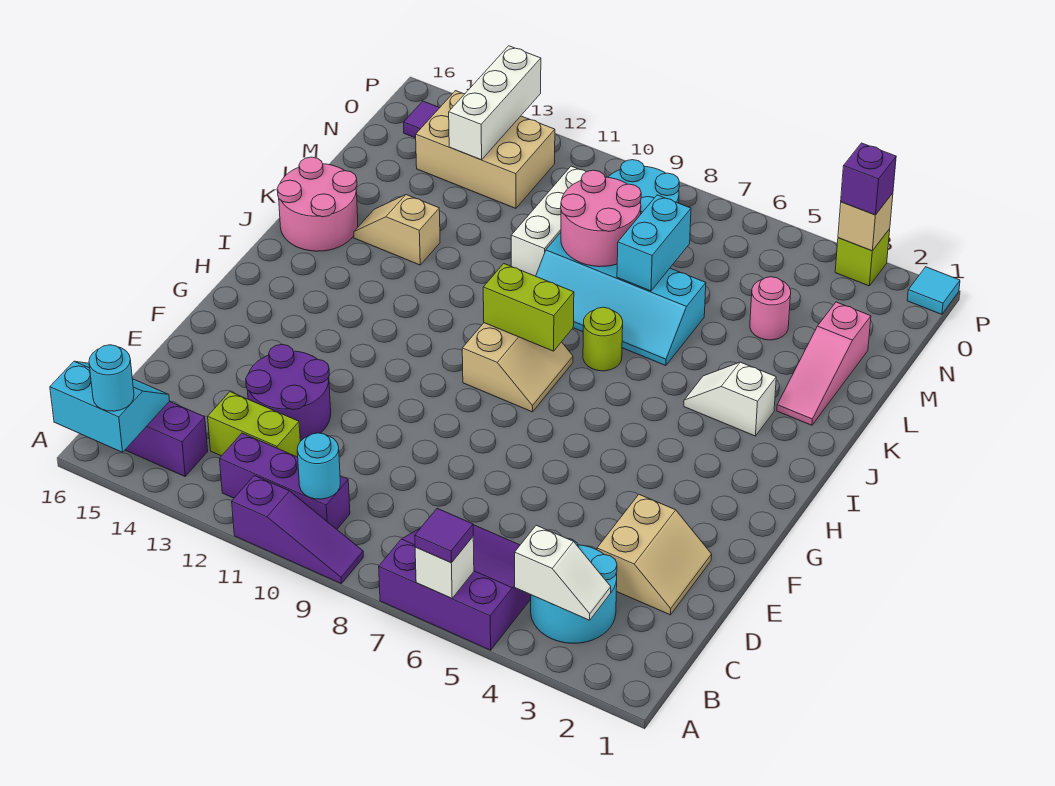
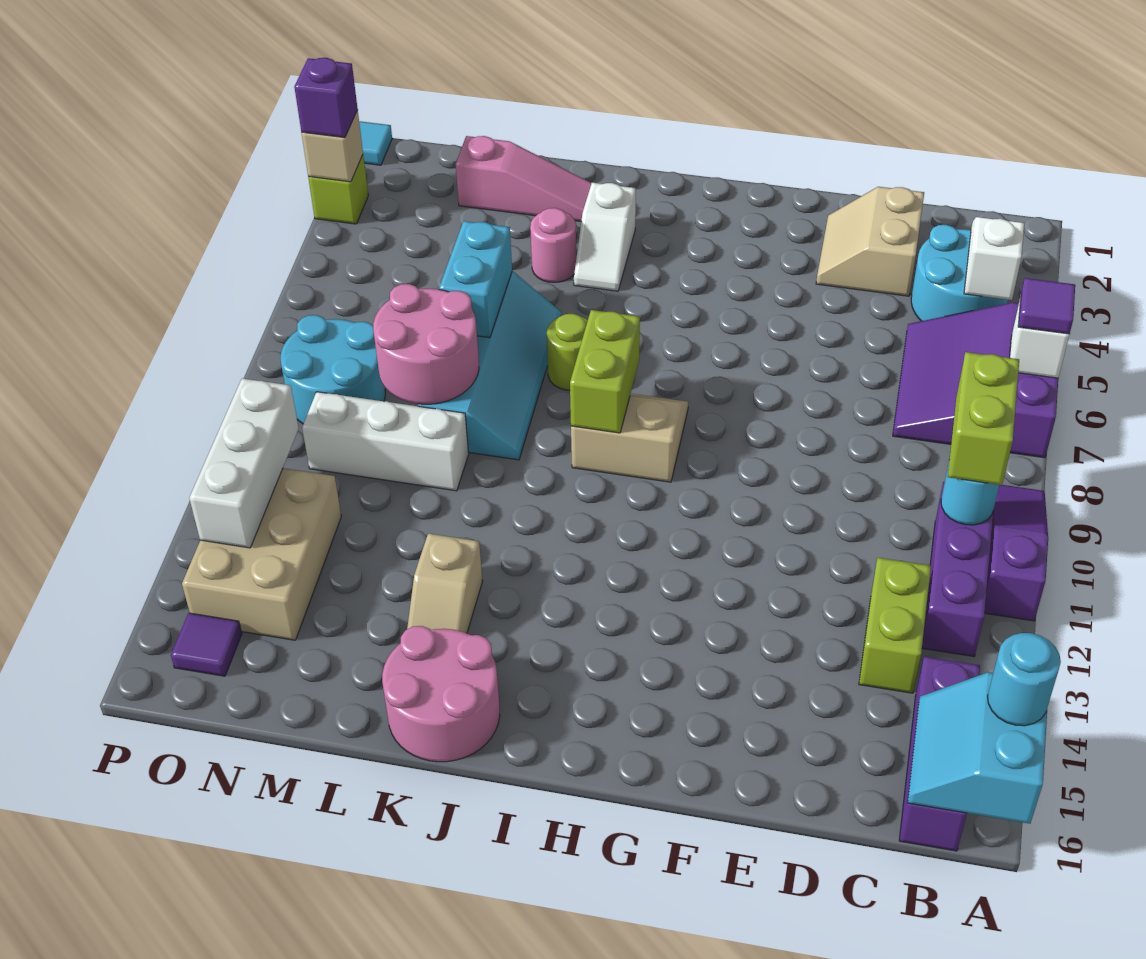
none -> lime 1x2 brick [948,352,1019,485]
tan 2x2 slope [597,494,712,615] -> tan 2x2 slope turned to [816,187,924,296]
purple 2x2 round brick [246,345,331,441] -> none
cyan 1x2 brick [617,195,691,291] -> cyan 1x2 brick turned to [439,221,512,338]
pink 1x1 round brick [750,277,791,340] -> pink 1x1 round brick moved to [530,208,576,282]
white 1x3 brick [449,46,541,160] -> white 1x3 brick turned to [189,378,299,548]

